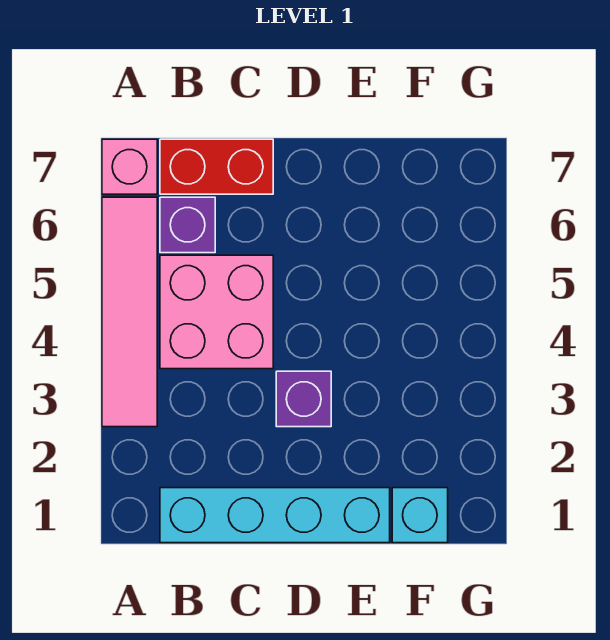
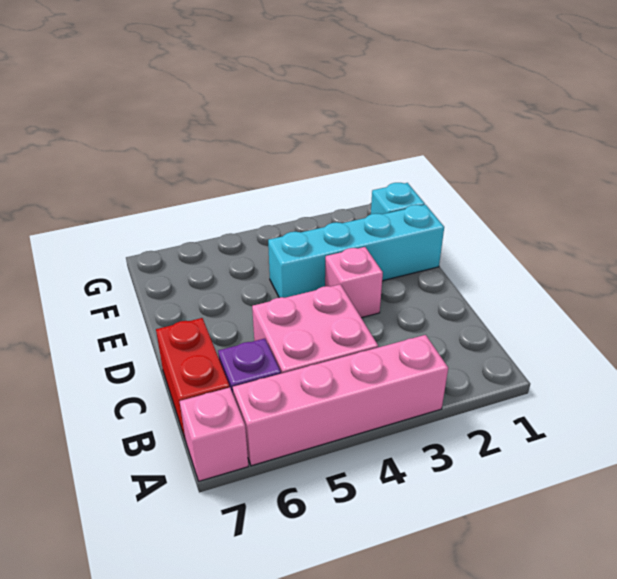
pink 1x4 tile [102,197,157,427] -> pink 1x4 brick [233,335,448,466]
cyan 1x4 brick [160,488,390,543] -> cyan 1x4 brick turned to [268,205,444,298]
purple 1x1 brick [276,371,331,427] -> pink 1x1 brick [325,247,383,318]

